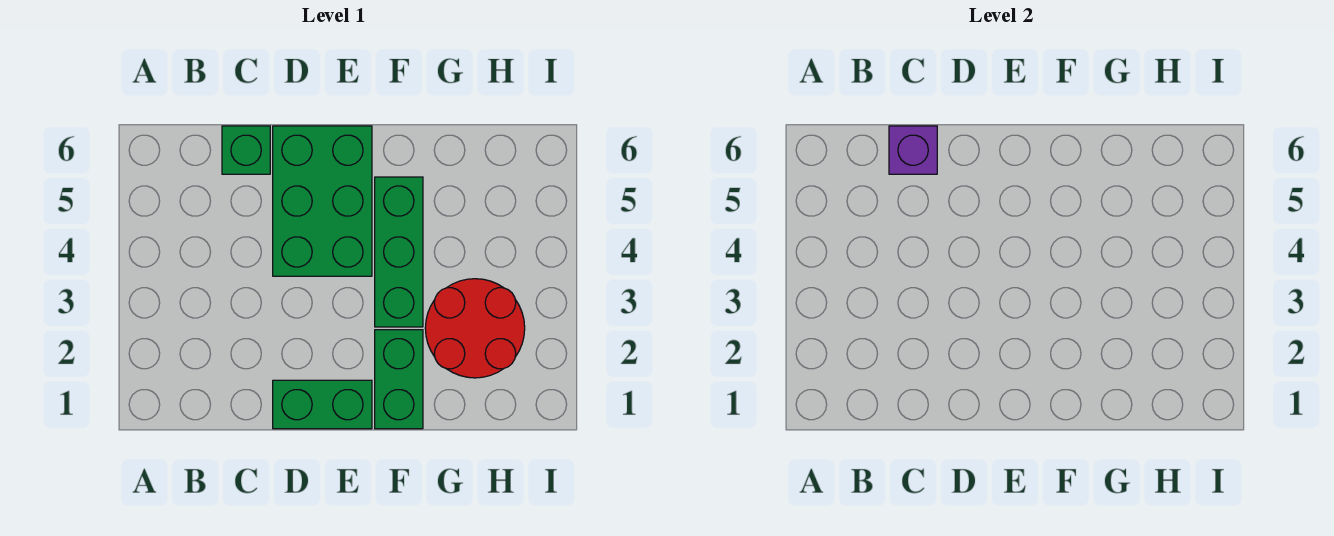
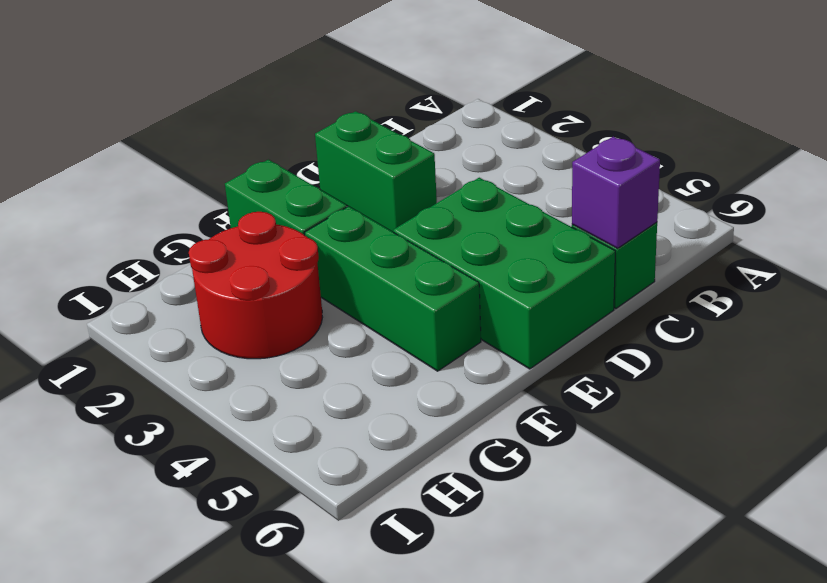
green 1x2 brick [273,380,372,429] -> green 1x2 brick turned to [315,111,437,232]

